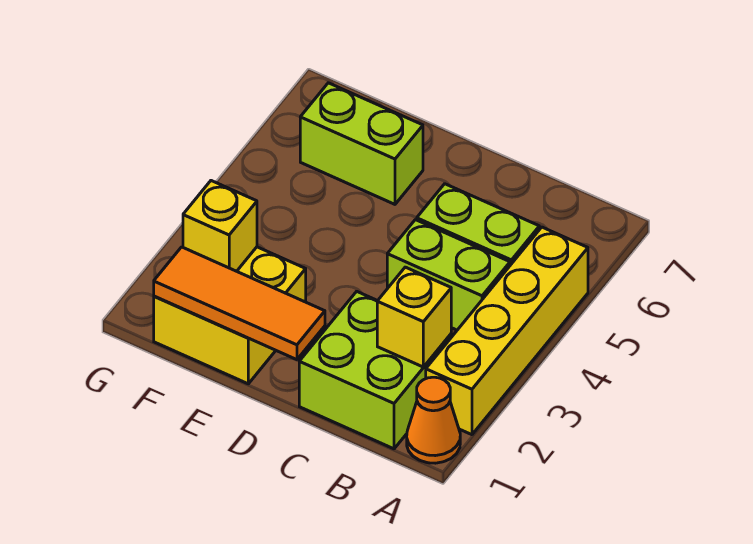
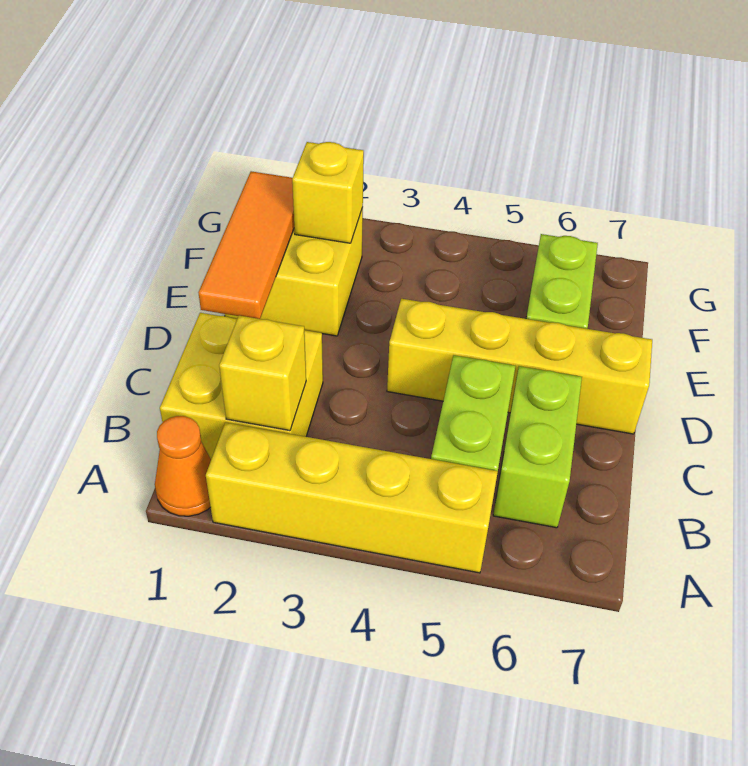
lime 2x2 brick [299,291,451,449] -> yellow 2x2 brick [160,313,323,459]
lime 1x2 brick [387,220,510,330] -> lime 1x2 brick moved to [493,366,582,528]
none -> yellow 1x4 brick [387,299,652,434]

